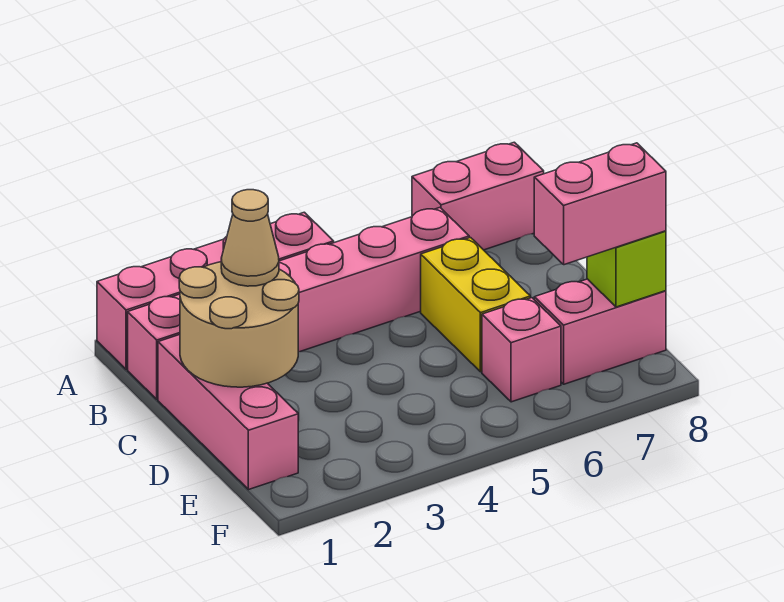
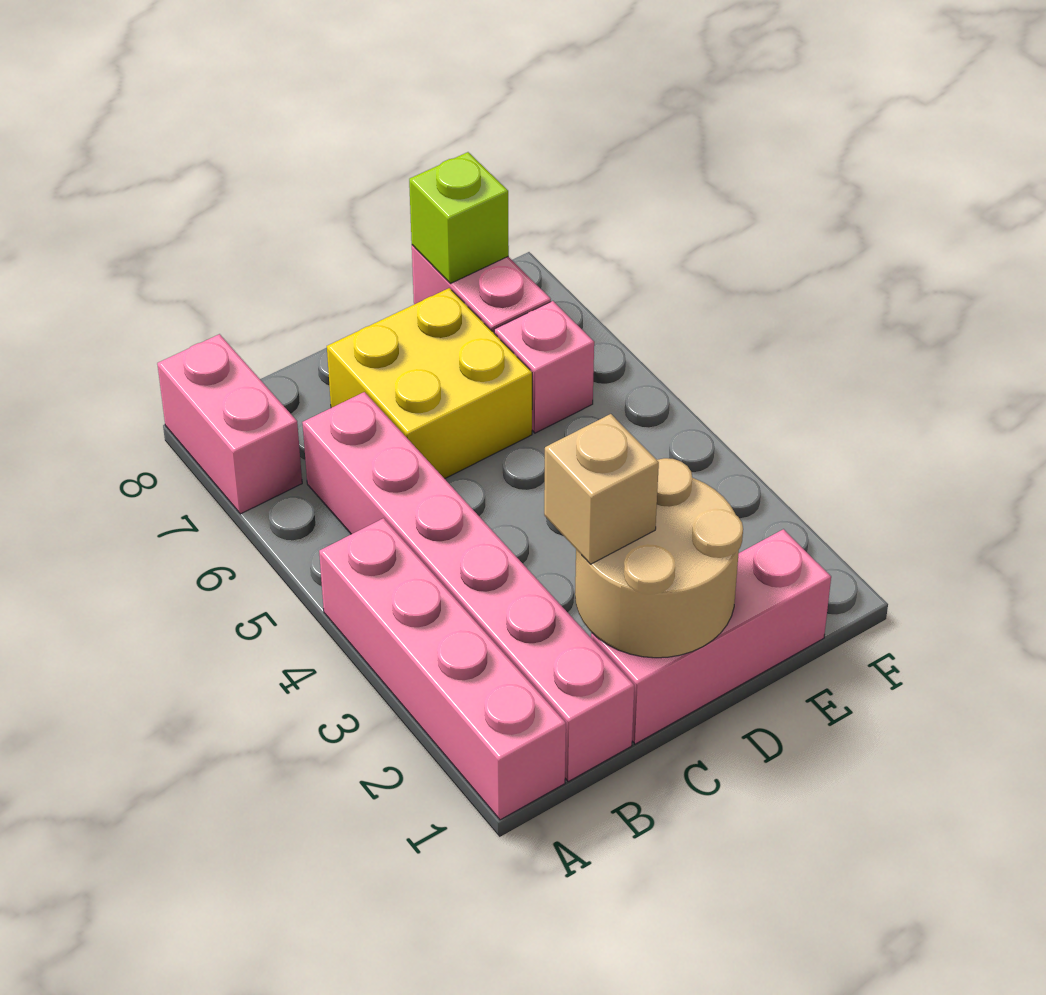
tan 1x1 cone [221,190,279,286] -> tan 1x1 brick [544,414,659,564]
yellow 1x2 brick [421,238,530,372] -> yellow 2x2 brick [327,288,532,479]
pink 1x2 brick [534,143,666,265] -> none

